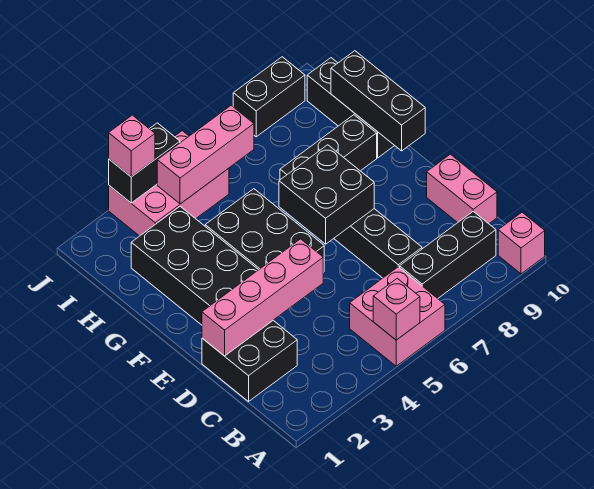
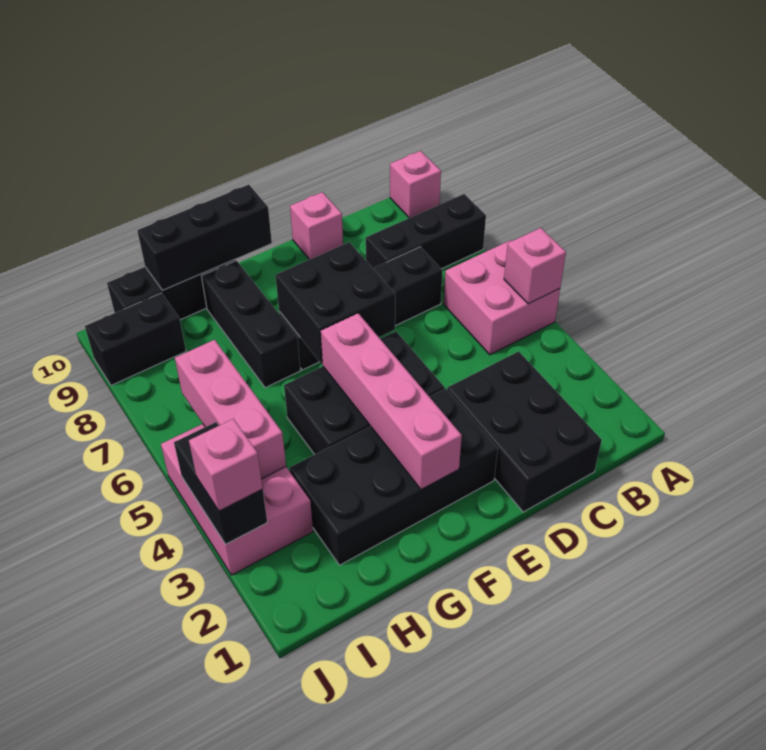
black 1x3 brick [400,211,496,298] -> black 1x3 brick turned to [366,194,486,269]
black 2x2 brick [202,320,297,401] -> black 2x3 brick [447,351,602,512]
pink 1x2 brick [427,154,497,224] -> pink 1x1 brick [290,192,343,260]
pink 1x4 brick [202,239,323,356] -> pink 1x4 brick moved to [321,313,462,490]
black 1x2 brick [233,57,305,137] -> black 1x2 brick turned to [85,293,186,385]

